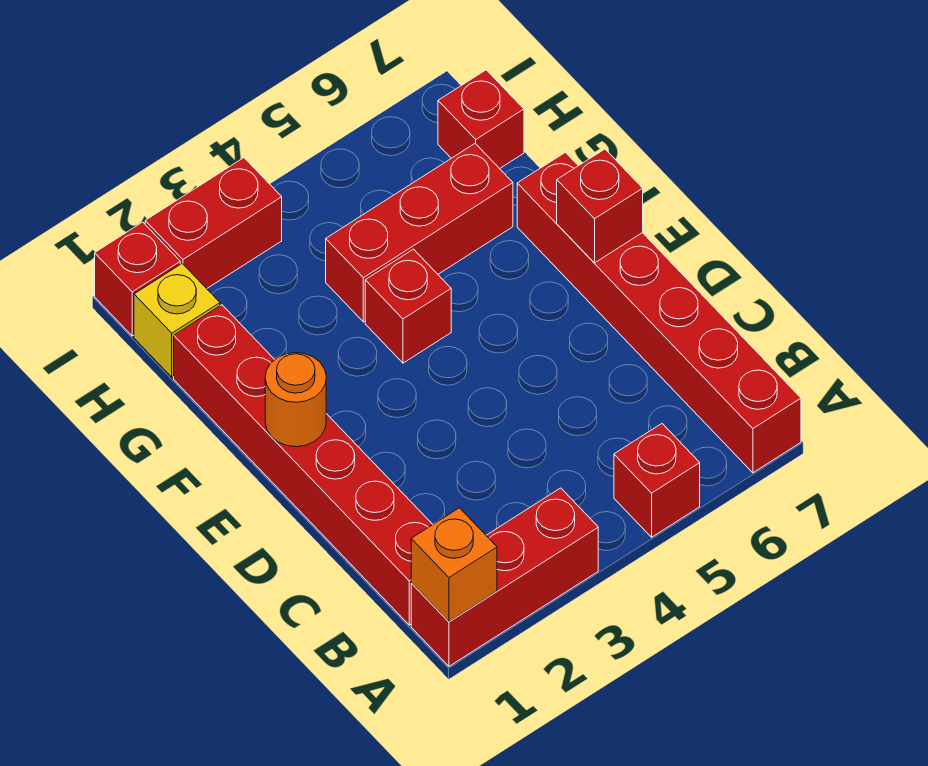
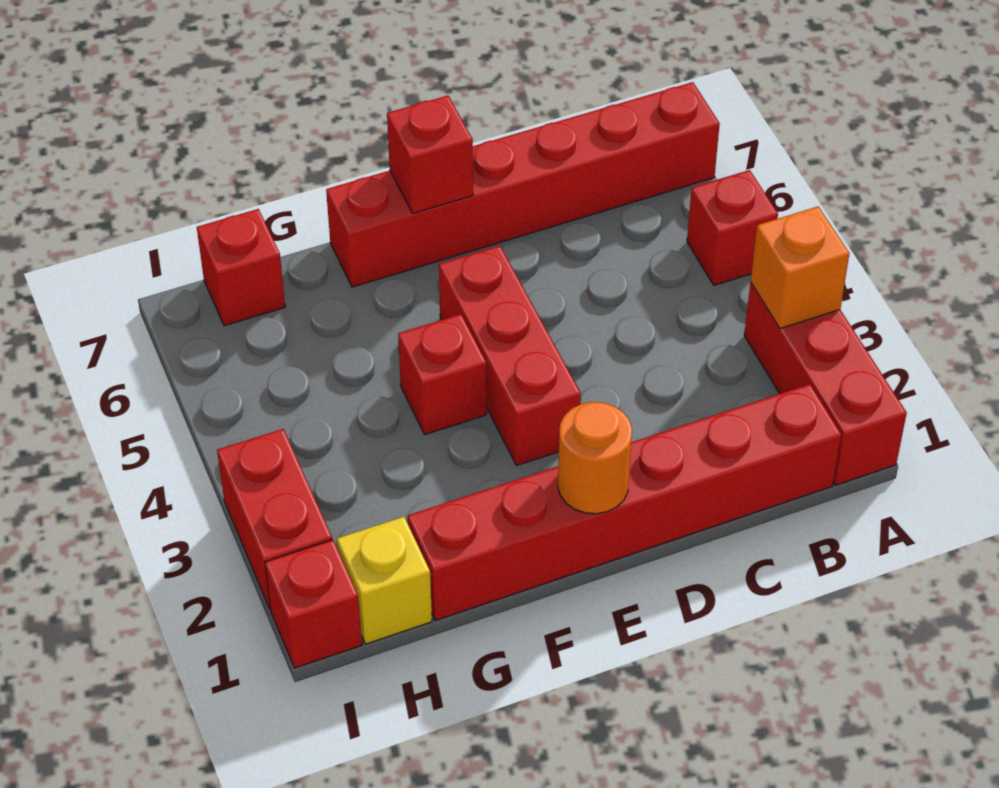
orange 1x1 brick [411,508,497,622] -> orange 1x1 brick moved to [751,206,849,328]
red 1x3 brick [326,144,513,322] -> red 1x3 brick moved to [439,246,581,465]

